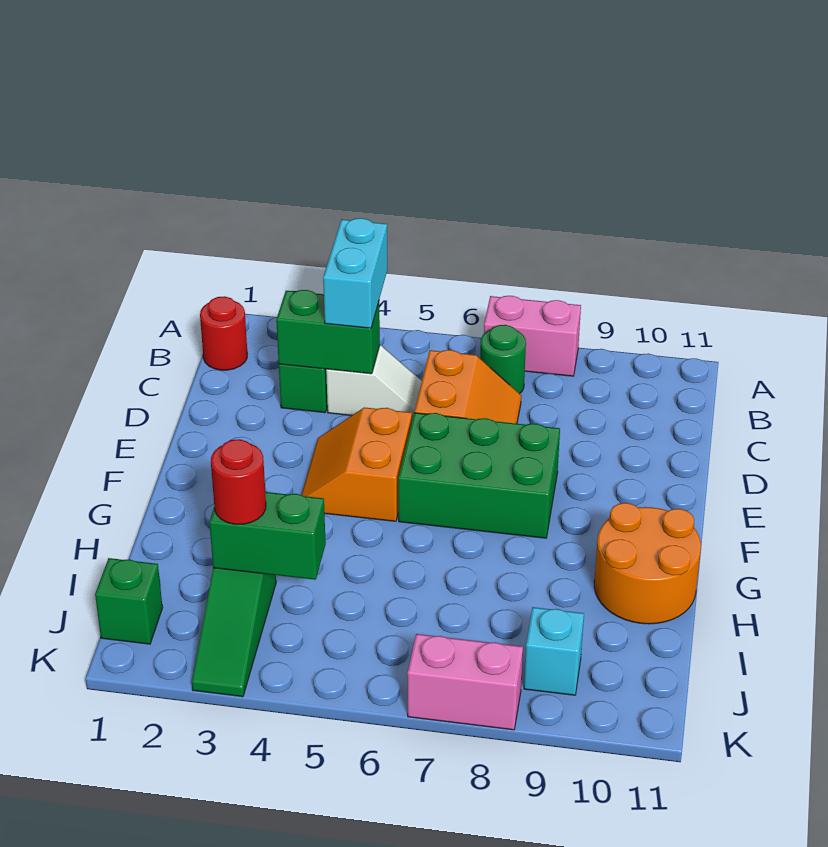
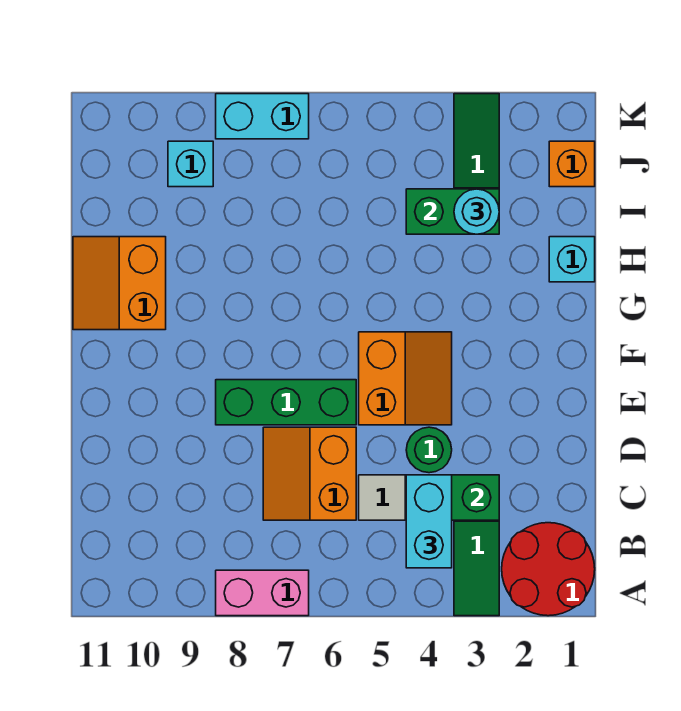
red 1x1 round brick [200,296,247,370] -> red 2x2 round brick [502,523,595,616]
green 1x1 round brick [480,325,526,394] -> green 1x1 round brick moved to [406,427,452,473]
green 2x3 brick [398,413,560,538] -> green 1x3 brick [216,380,356,425]
orange 2x2 round brick [594,503,701,624] -> orange 2x2 slope [73,237,166,330]
none -> cyan 1x1 brick [549,237,595,282]
red 1x1 round brick [211,439,266,524] -> cyan 1x1 round brick [454,189,499,234]
green 1x1 brick [95,558,163,644] -> orange 1x1 brick [549,141,595,187]
pink 1x2 brick [407,634,523,730] -> cyan 1x2 brick [216,94,309,139]

